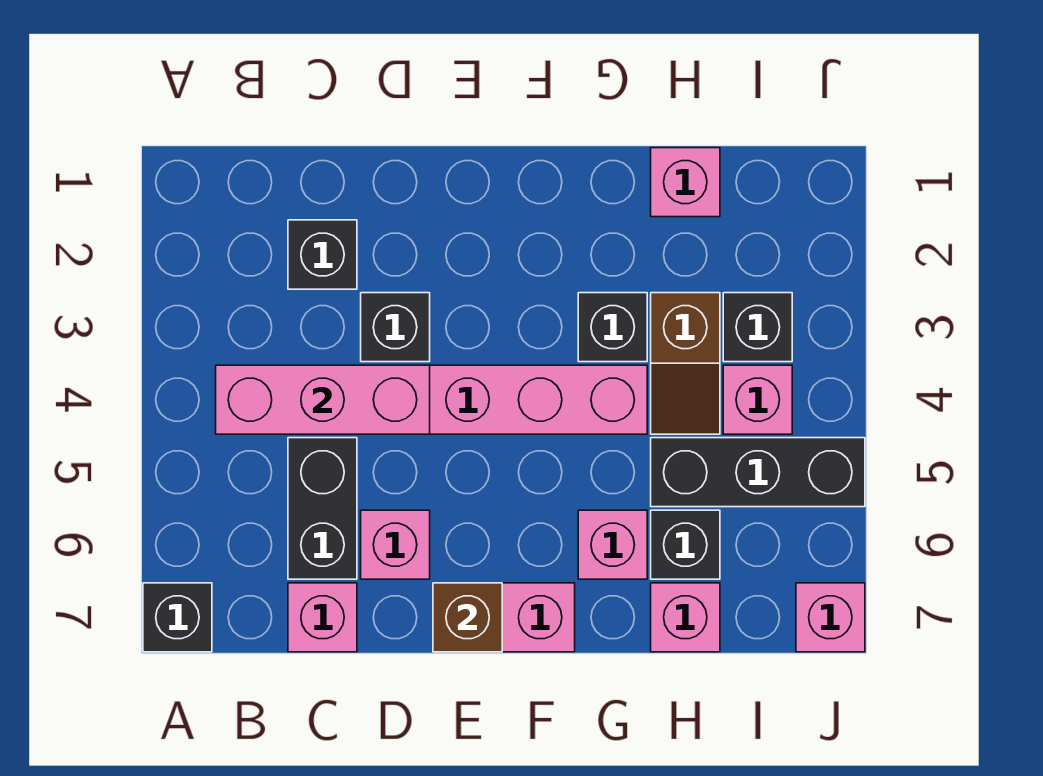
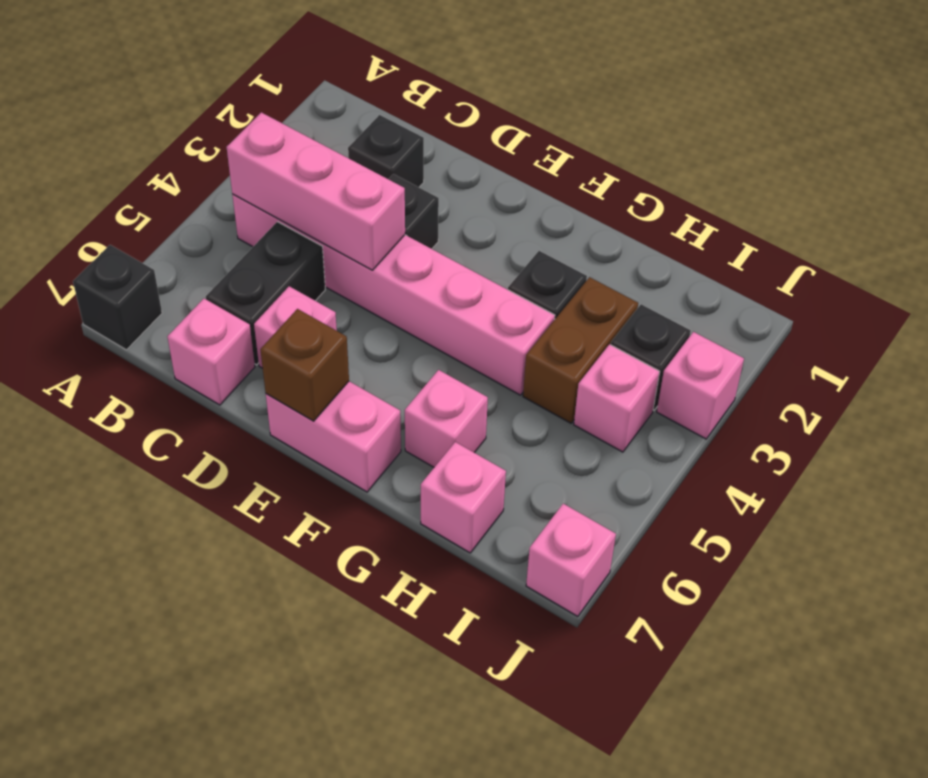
pink 1x1 brick [651,148,720,217] -> pink 1x1 brick moved to [657,332,744,439]
brown 1x2 slope [651,293,720,434] -> brown 1x2 brick [523,277,638,423]
black 1x3 brick [651,438,865,507] -> none
black 1x1 brick [651,510,720,579] -> none

